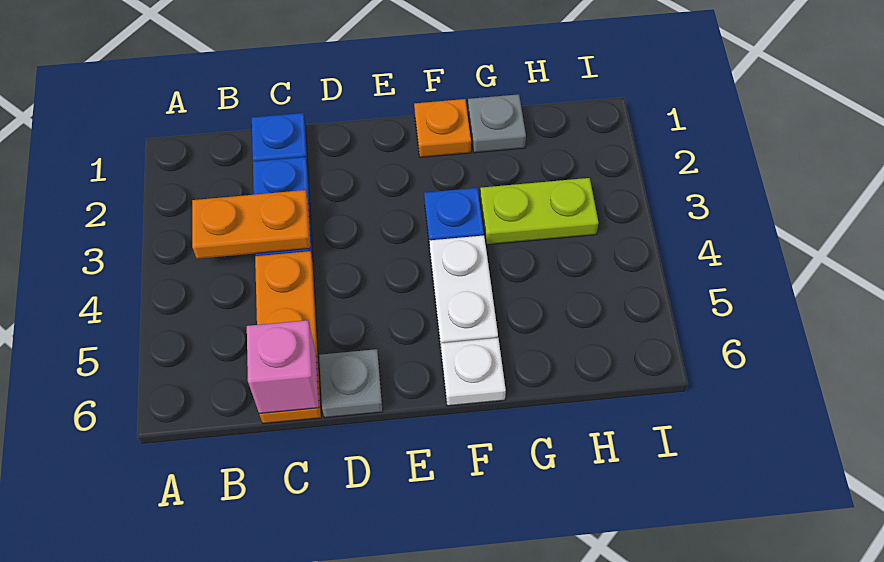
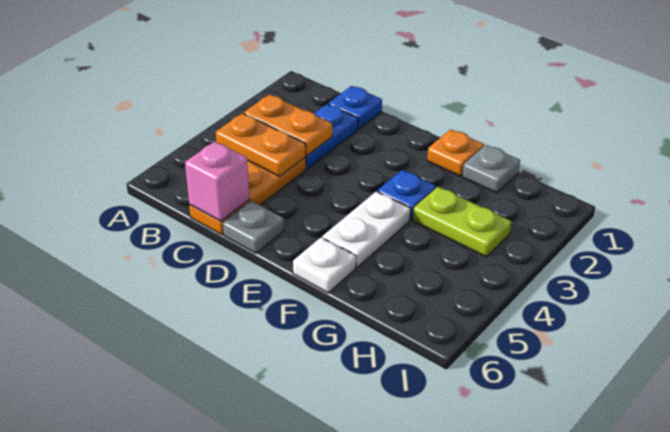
none -> orange 1x2 plate [216,113,306,176]

